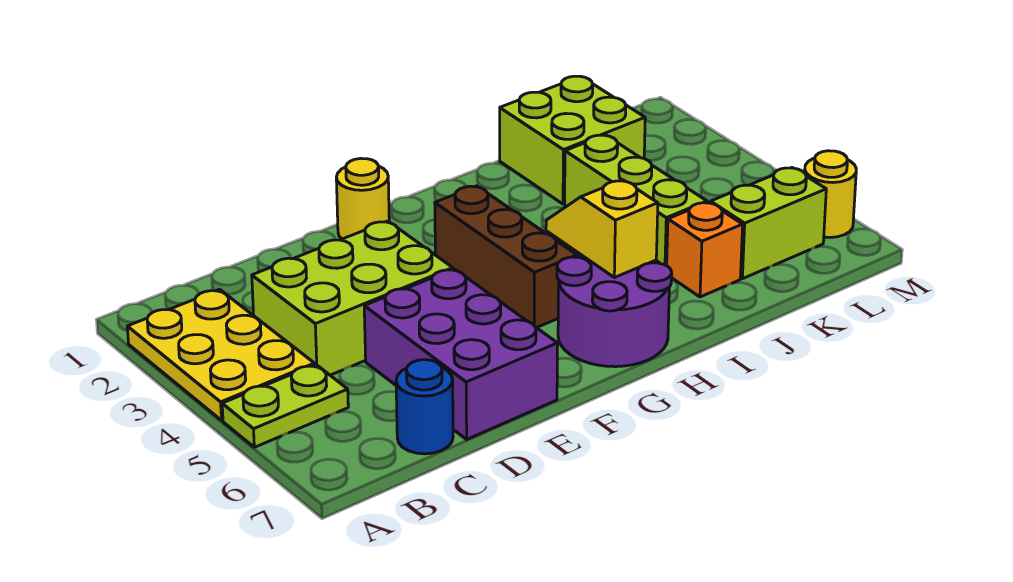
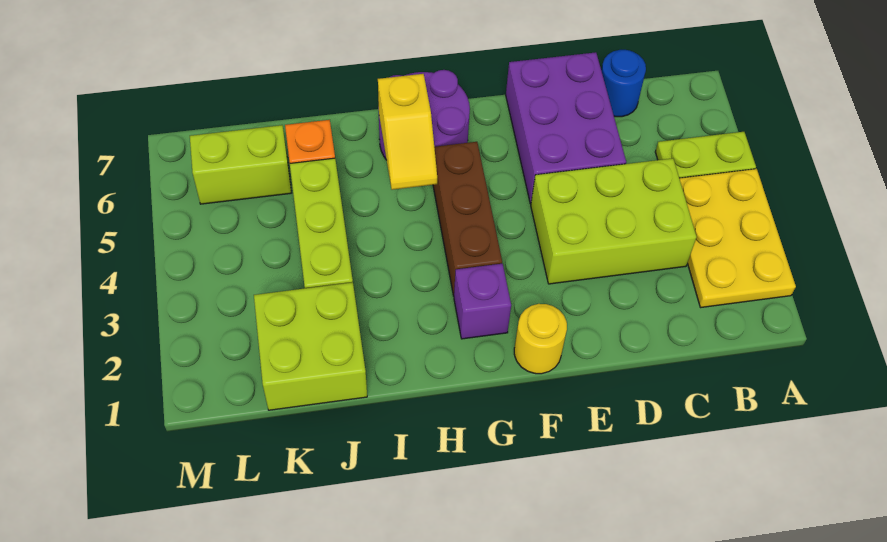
none -> purple 1x1 brick [454,264,511,339]
yellow 1x1 round brick [805,151,856,237] -> none

